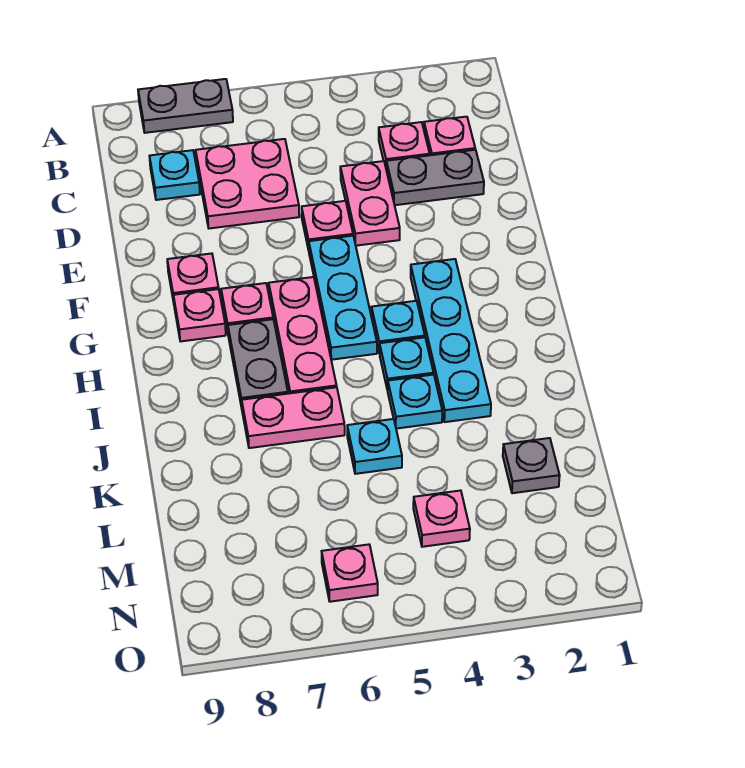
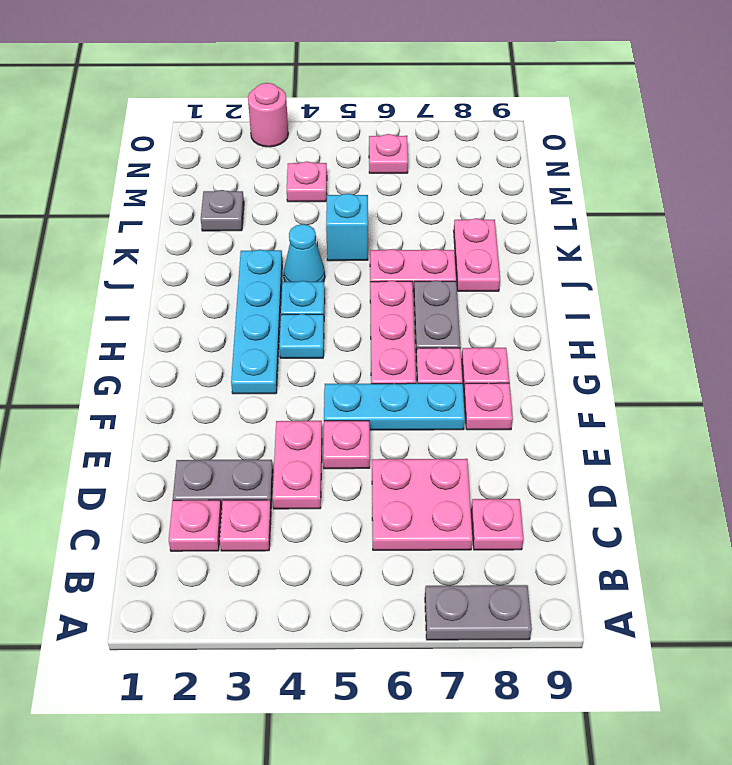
cyan 1x1 plate [150,150,200,200] -> pink 1x1 plate [471,499,523,550]
cyan 1x3 plate [309,236,377,360] -> cyan 1x3 plate turned to [324,383,465,430]
cyan 1x1 plate [388,375,442,429] -> cyan 1x1 cone [284,224,325,282]
none -> pink 1x2 plate [454,218,500,291]
cyan 1x1 plate [347,419,402,474] -> cyan 1x1 brick [326,194,368,261]
none -> pink 1x1 round brick [248,83,288,147]

